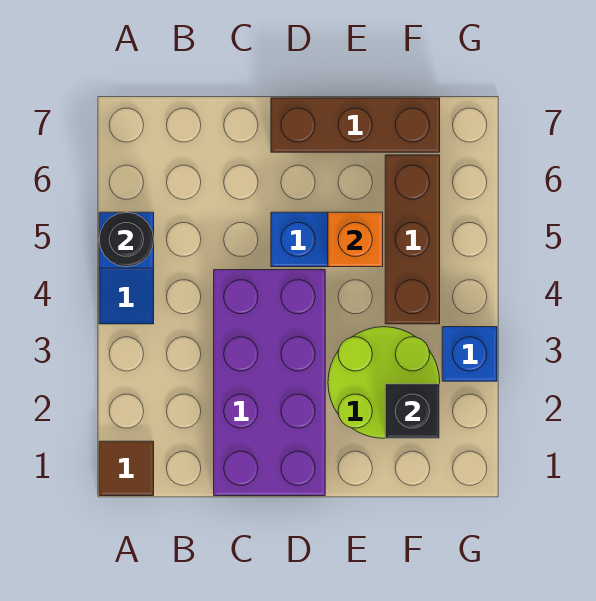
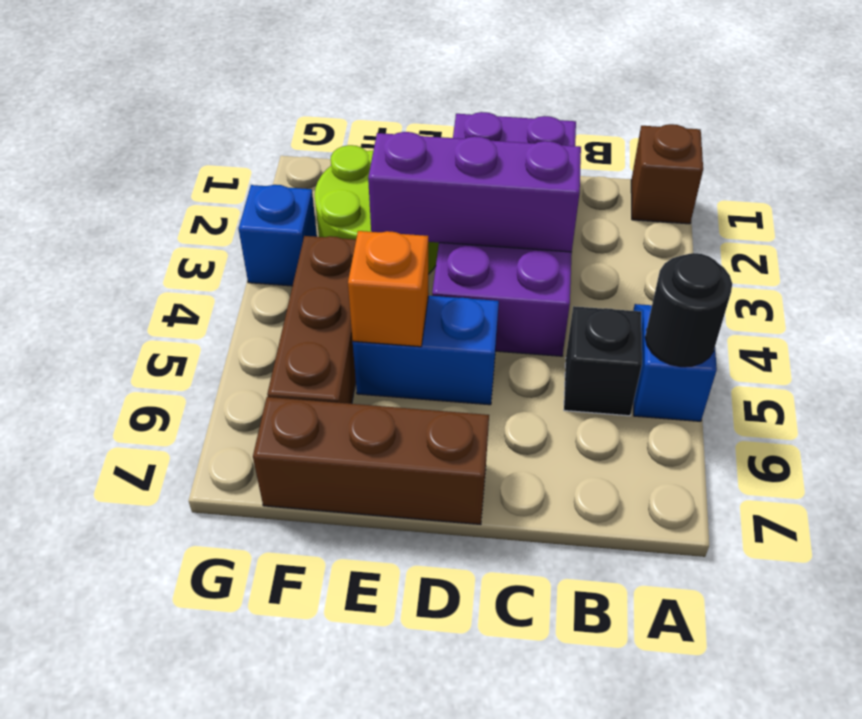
brown 1x1 tile [99,441,154,496] -> brown 1x1 brick [631,124,703,224]
none -> purple 1x3 brick [368,132,581,252]
black 1x1 brick [385,384,440,438] -> black 1x1 brick moved to [564,306,642,416]

